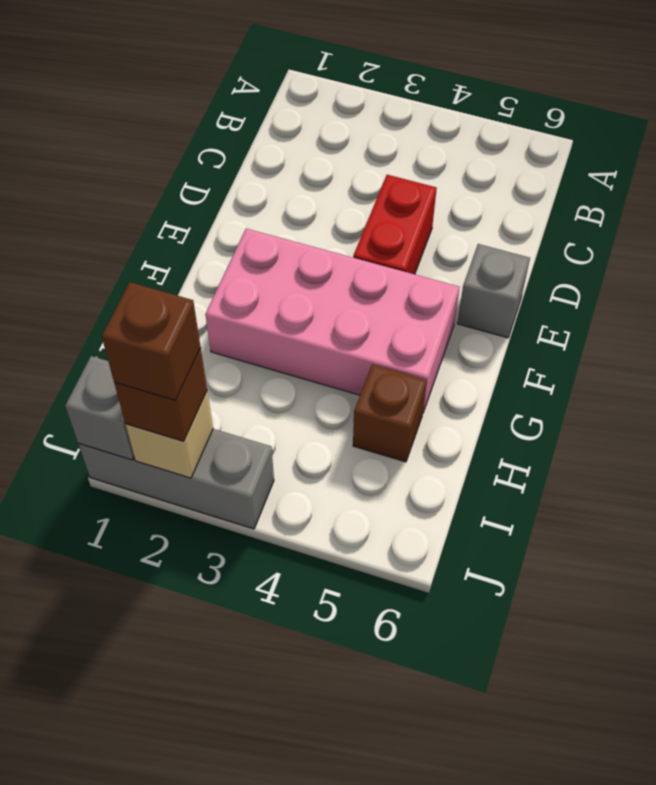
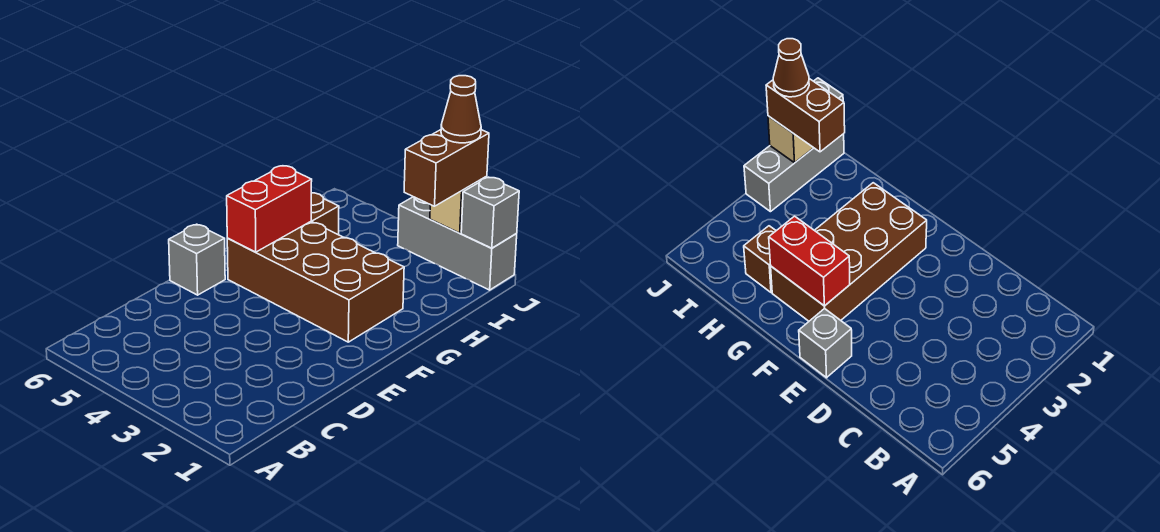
red 1x2 brick [353,175,437,274] -> red 1x2 brick moved to [227,166,312,252]
pink 2x4 brick [205,229,460,412] -> brown 2x4 brick [227,222,404,342]
brown 1x1 brick [114,348,207,441] -> brown 1x2 brick [404,130,489,206]
brown 1x1 brick [102,282,201,400] -> brown 1x1 cone [441,76,481,143]

